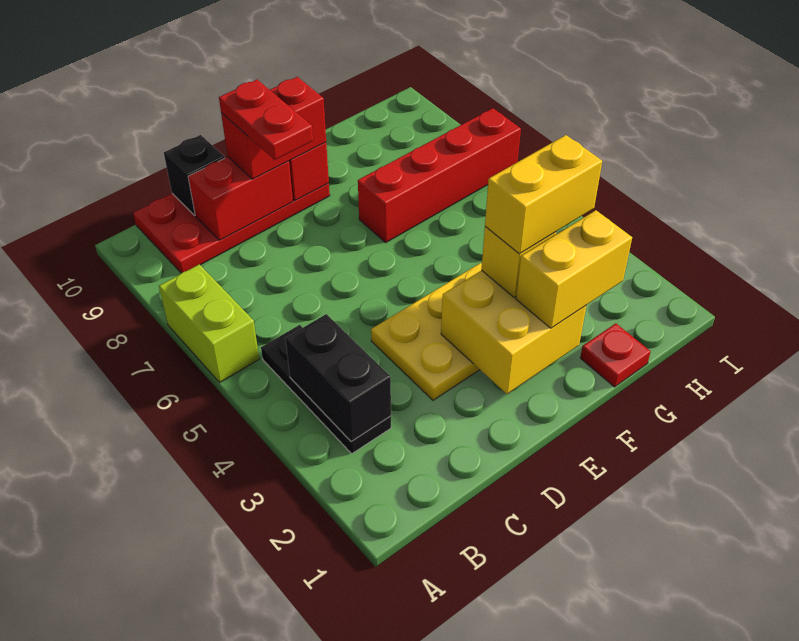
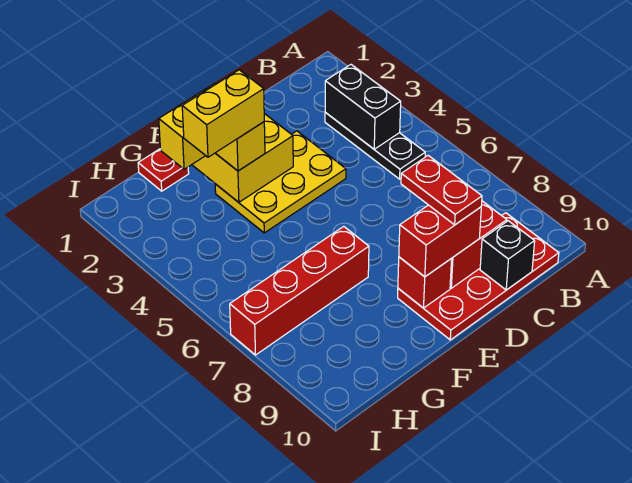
lime 1x2 brick [159,264,259,383] -> none

